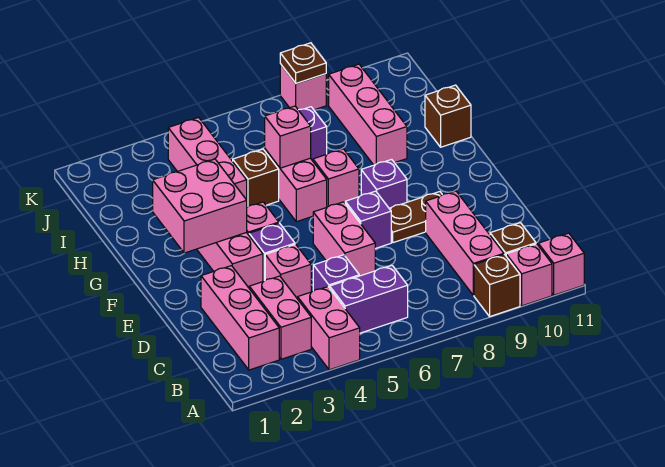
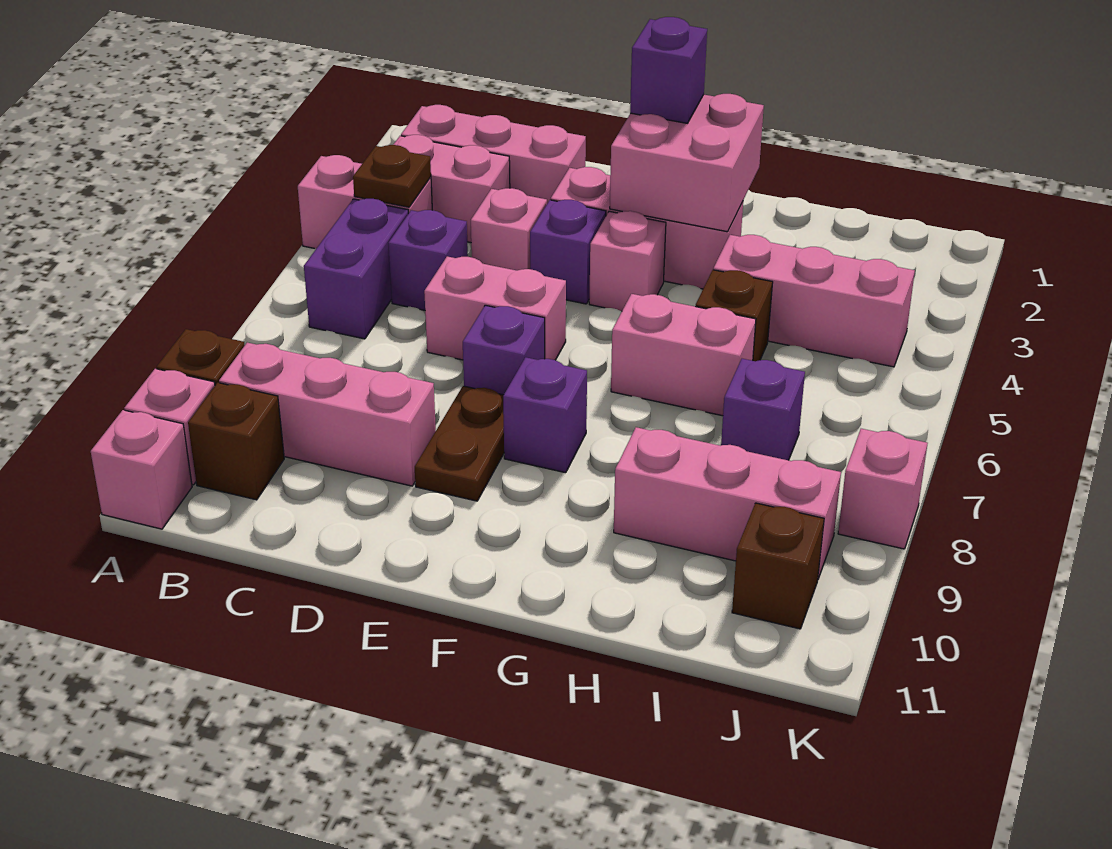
none -> purple 1x1 brick [630,17,707,123]
pink 1x1 brick [313,149,359,207] -> none
pink 1x1 brick [265,106,311,168] -> none
brown 1x1 brick [425,85,471,147] -> brown 1x1 brick moved to [732,503,824,629]
brown 1x1 plate [280,43,326,83] -> brown 1x1 plate moved to [353,145,431,207]

